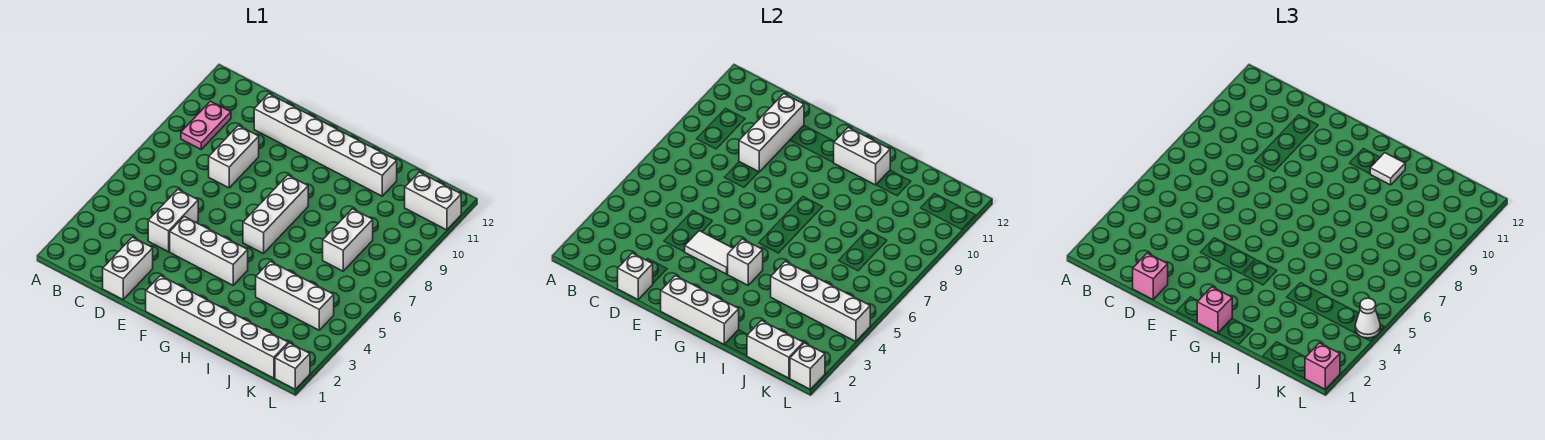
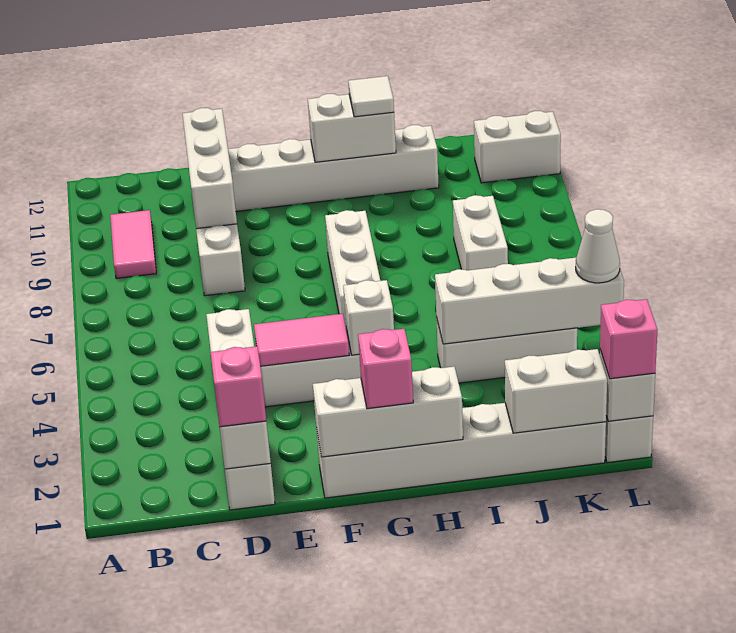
pink 1x2 plate [181,101,231,149] -> pink 1x2 tile [110,210,156,279]
white 1x2 tile [684,231,733,274] -> pink 1x2 tile [254,314,349,366]

